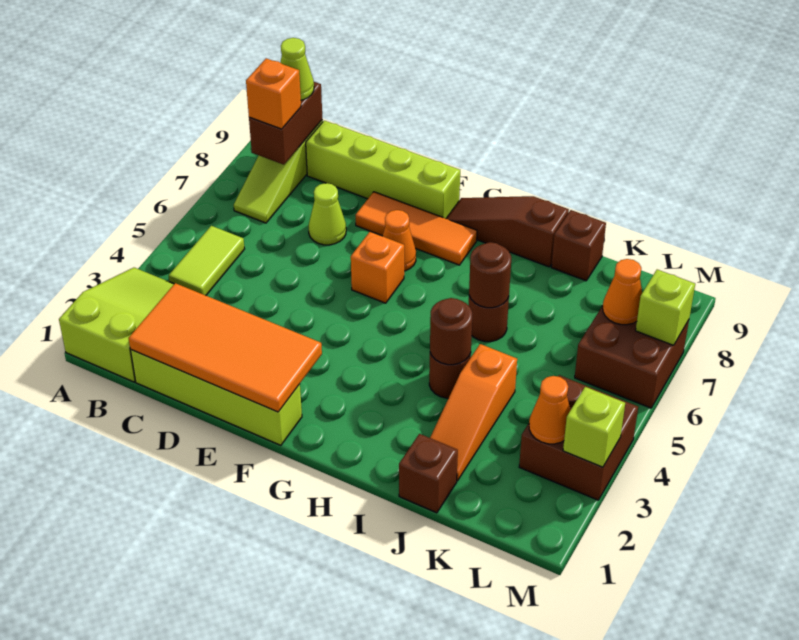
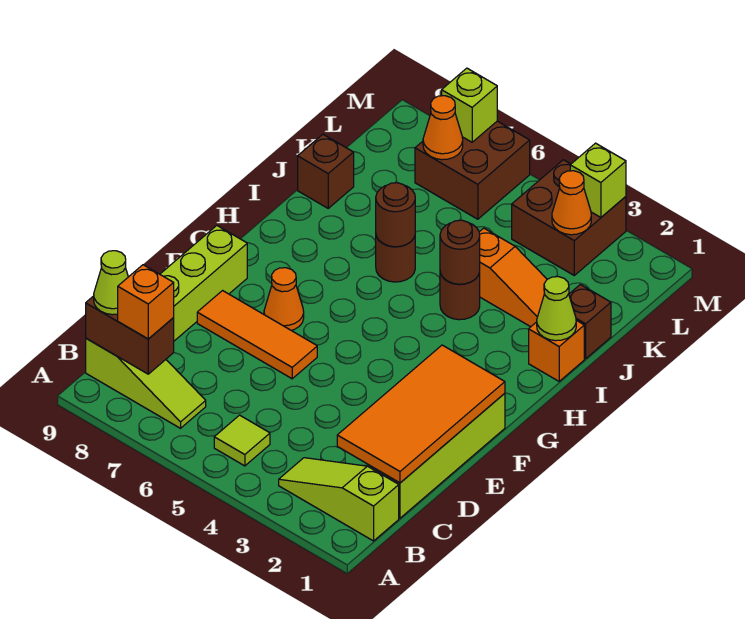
lime 2x3 slope [59,268,174,382] -> lime 1x3 slope [279,458,399,541]
lime 1x2 tile [169,226,244,295] -> lime 1x1 tile [214,415,270,466]
lime 1x1 cone [309,183,346,245] -> lime 1x1 cone moved to [537,277,576,341]
orange 1x3 tile [355,192,477,265] -> orange 1x3 tile turned to [197,291,317,379]
orange 1x1 brick [351,232,404,303] -> orange 1x1 brick moved to [529,320,584,381]
brown 1x3 slope [446,196,569,267] -> none

